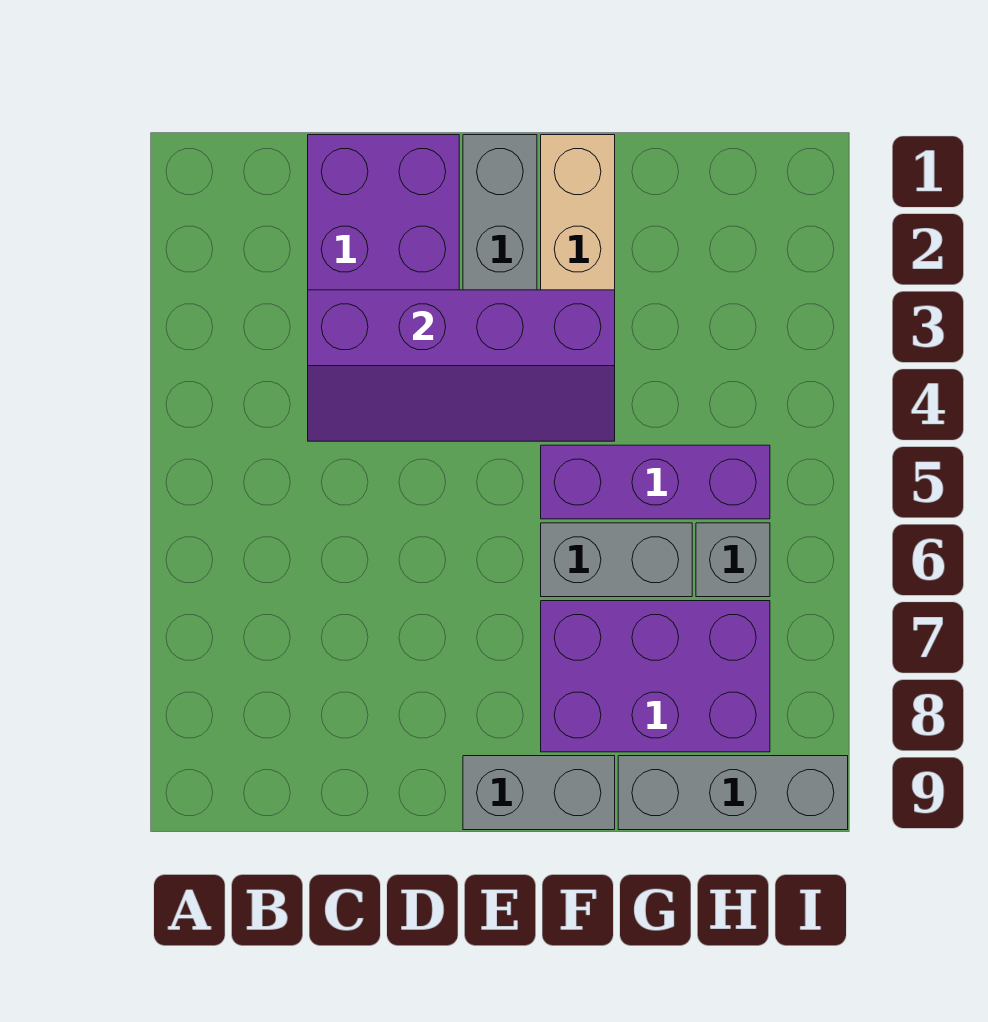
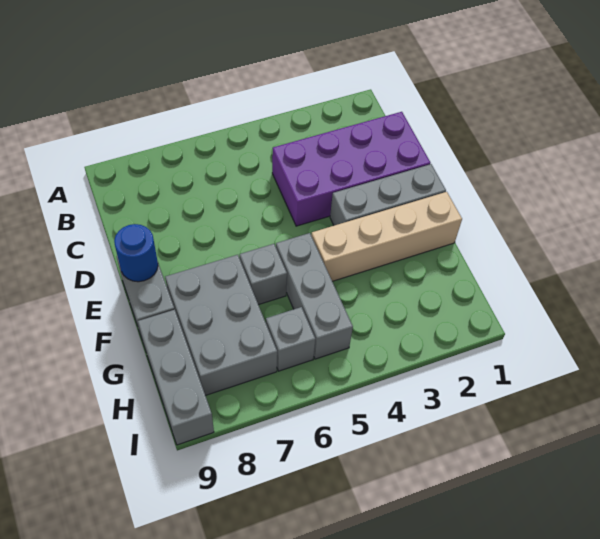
purple 2x4 slope [308,290,615,441] -> none
none -> blue 1x1 round brick [114,224,158,282]
purple 1x3 brick [541,445,770,519] -> grey 1x3 brick [276,233,353,359]
grey 1x2 brick [541,523,692,597] -> grey 1x1 brick [240,244,287,305]
purple 2x3 brick [541,601,770,752] -> grey 2x3 brick [165,255,277,396]

